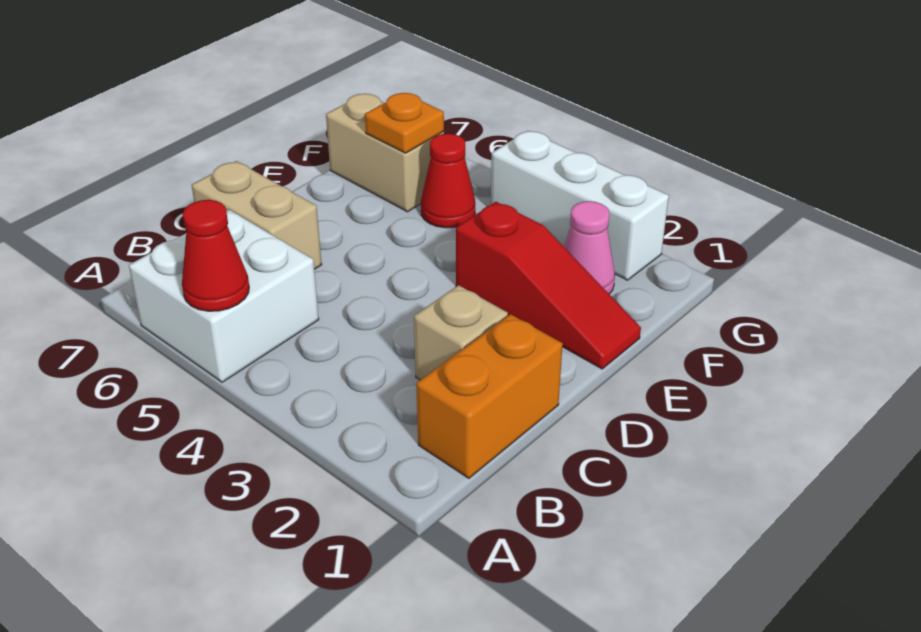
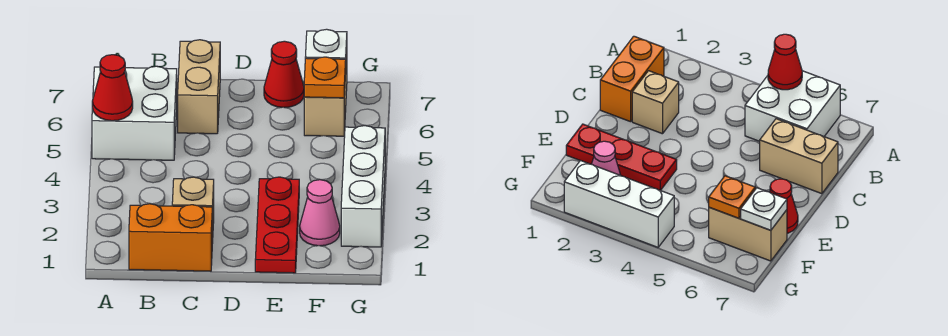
red 1x3 slope [456,202,641,369] -> red 1x3 plate [255,177,299,273]
red 1x1 cone [421,134,475,228] -> red 1x1 cone moved to [264,41,304,108]
none -> white 1x1 plate [305,29,347,59]

